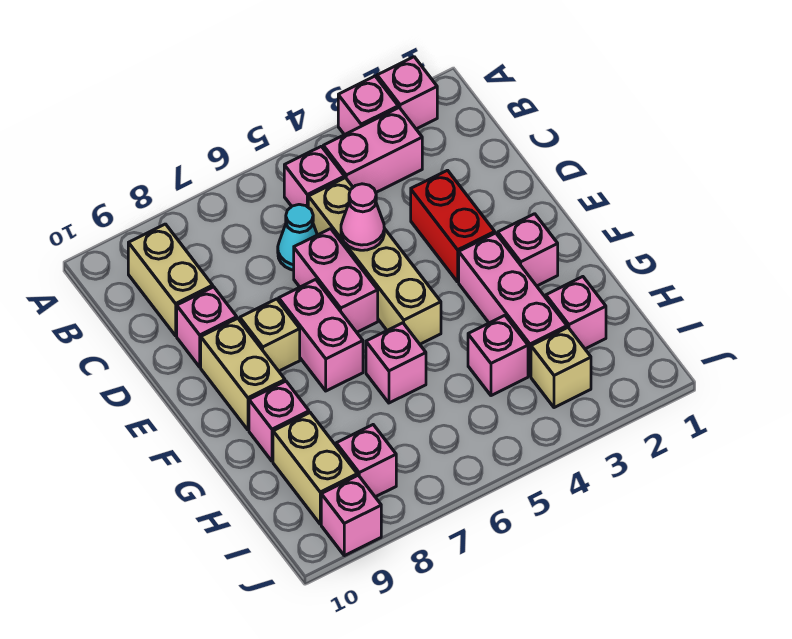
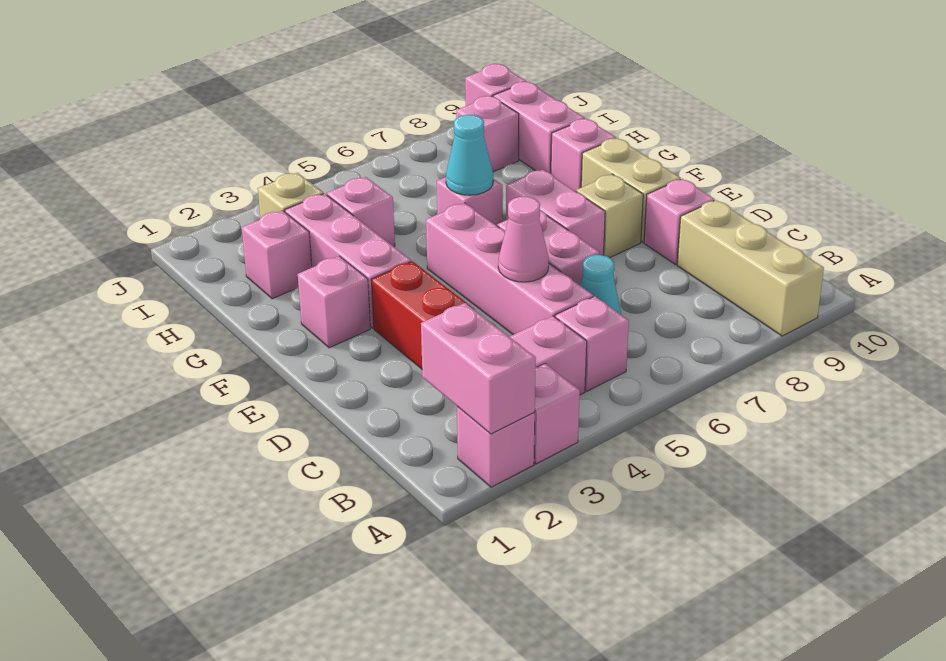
none -> pink 1x2 brick [421,303,536,434]
tan 1x2 brick [128,224,213,336] -> tan 1x3 brick [677,200,824,336]
tan 1x4 brick [308,178,441,344] -> pink 1x4 brick [426,203,593,335]
none -> cyan 1x1 cone [446,115,493,195]
tan 1x2 brick [273,413,357,524] -> pink 1x2 brick [493,82,585,173]

